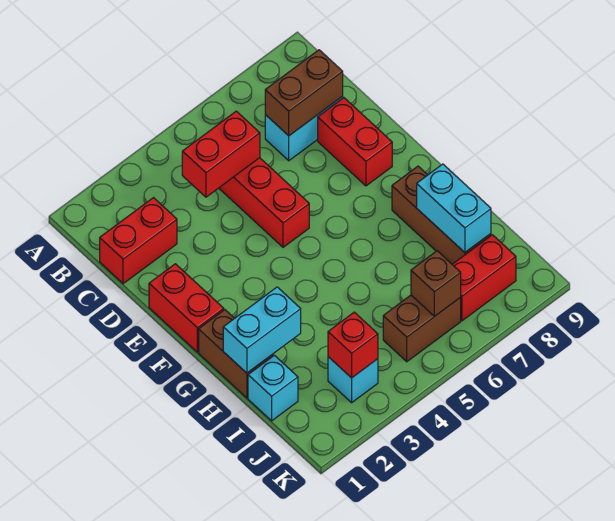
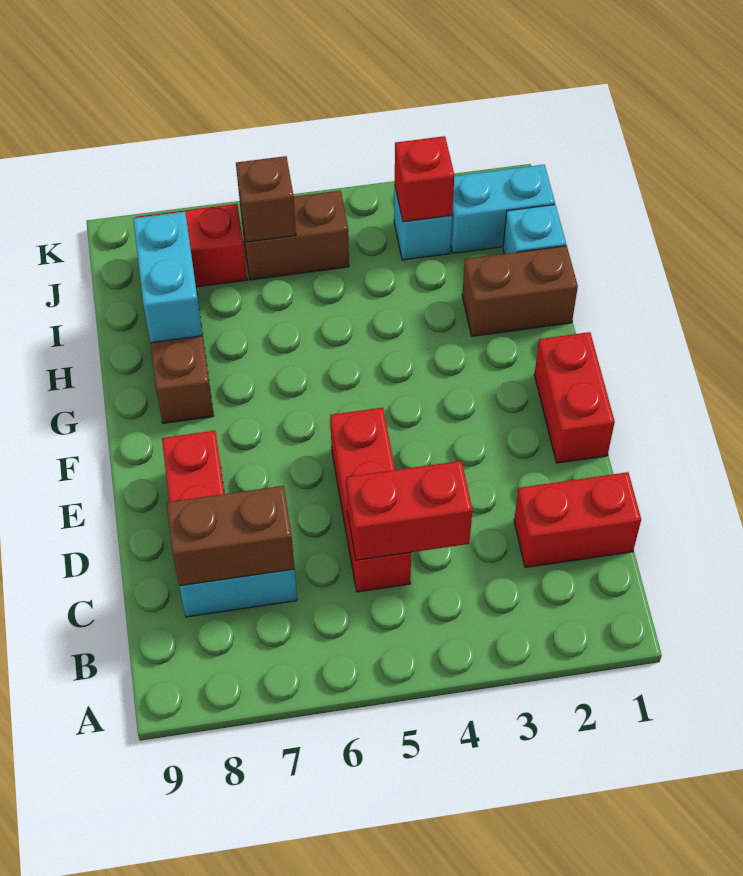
brown 1x2 brick [199,310,273,398] -> brown 1x2 brick turned to [462,246,578,336]
cyan 1x2 brick [223,287,301,373] -> cyan 1x2 brick moved to [451,165,555,253]

